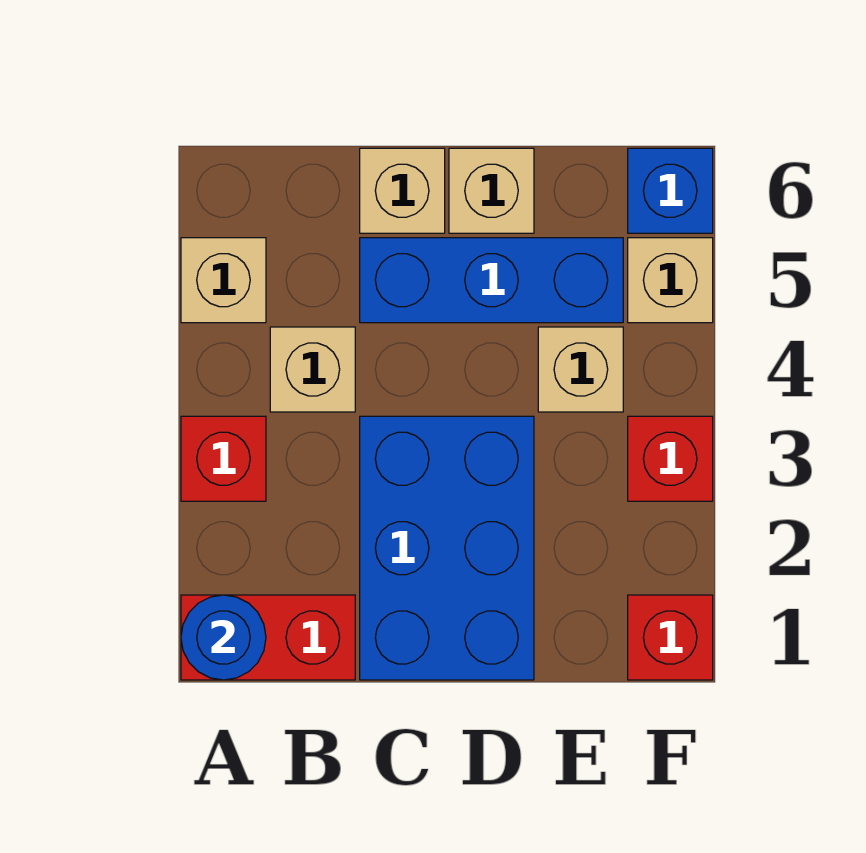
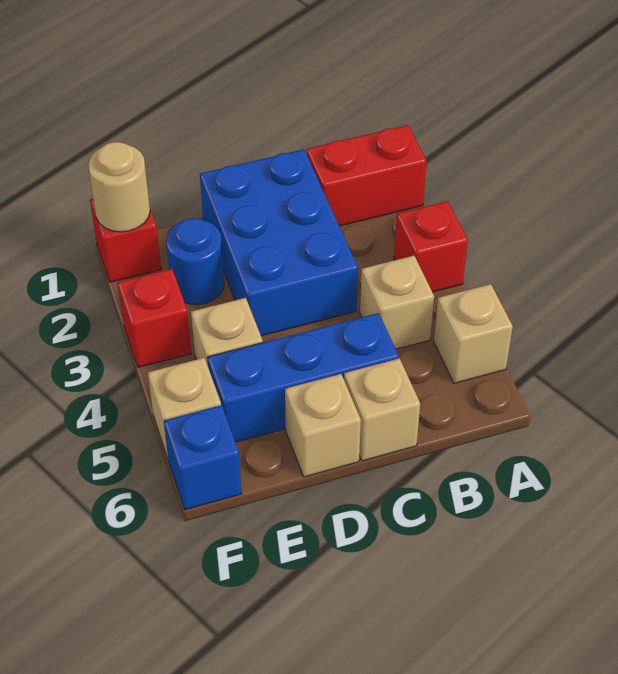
blue 1x1 round brick [181,595,266,680] -> blue 1x1 round brick moved to [166,218,224,305]
none -> tan 1x1 round brick [88,142,150,232]

